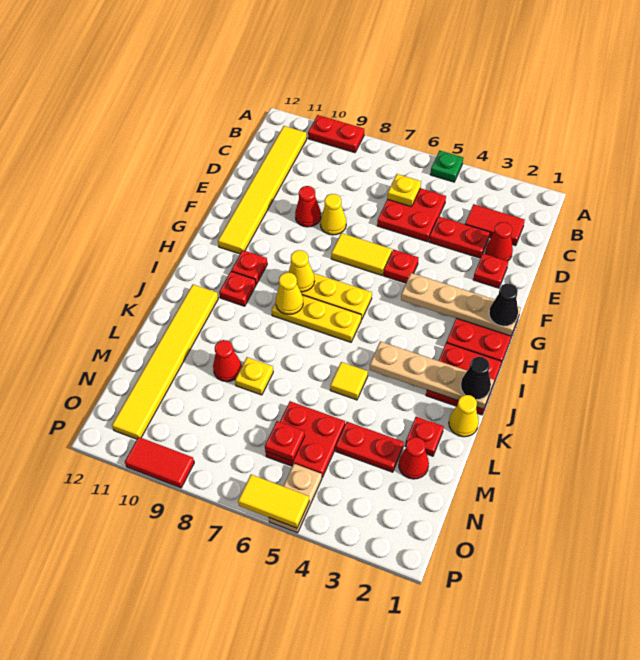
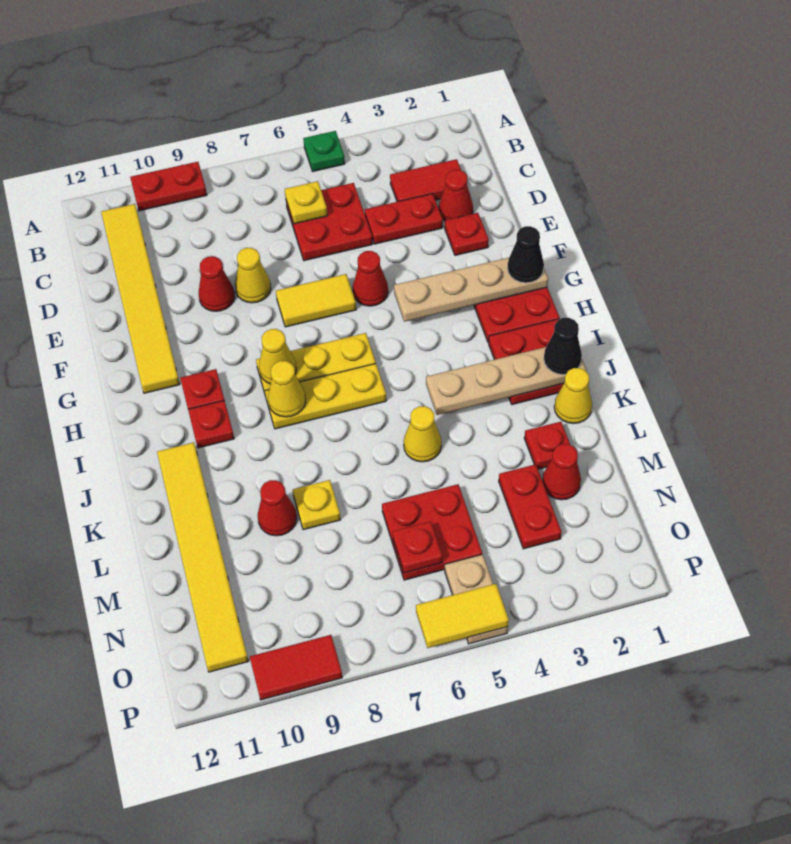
red 1x1 plate [384,250,418,283] -> red 1x1 cone [353,251,388,306]
yellow 1x1 tile [330,362,368,400] -> yellow 1x1 cone [404,406,441,462]
red 1x2 plate [336,422,404,472] -> red 1x2 plate turned to [499,464,562,549]

